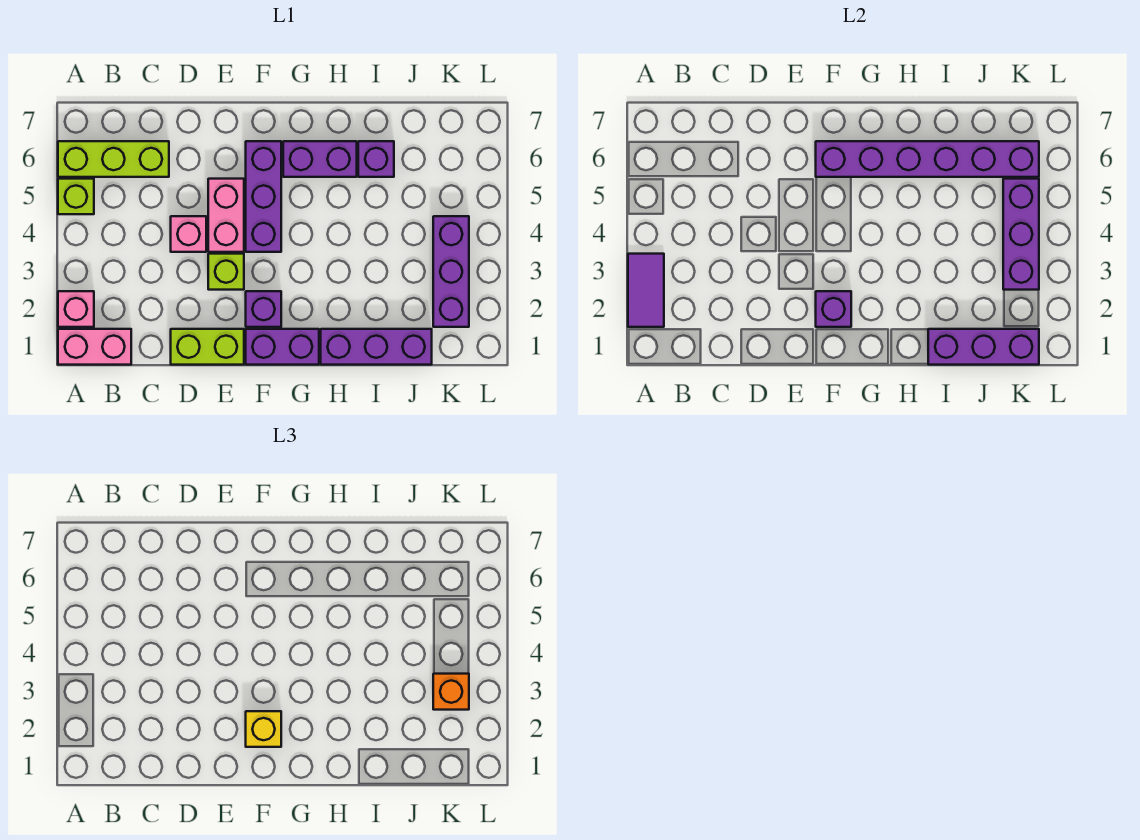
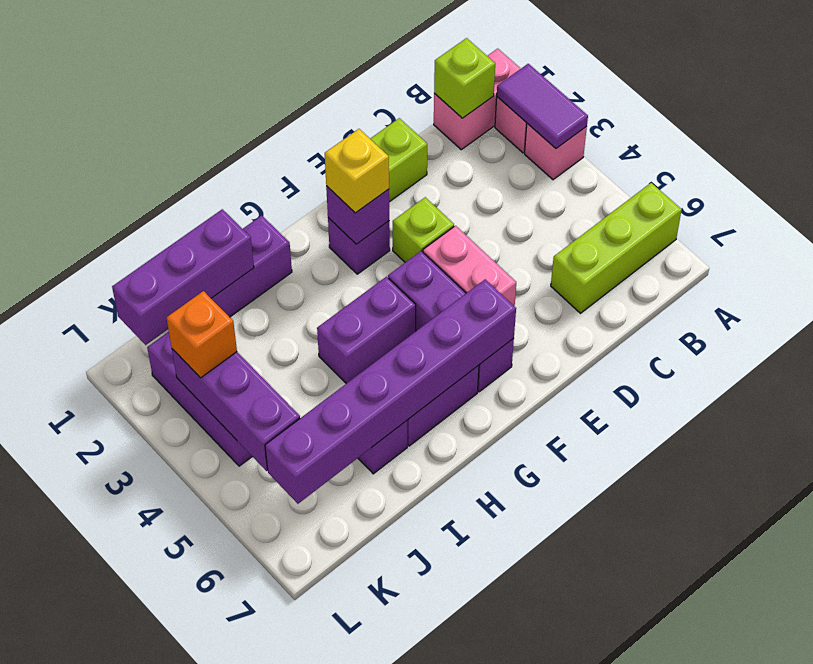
lime 1x1 brick [58,179,94,214] -> lime 1x1 brick moved to [434,38,495,118]
pink 1x1 brick [171,216,206,252] -> pink 1x1 brick moved to [525,124,587,180]
purple 1x2 brick [246,329,319,365] -> purple 1x2 brick moved to [317,277,416,384]

